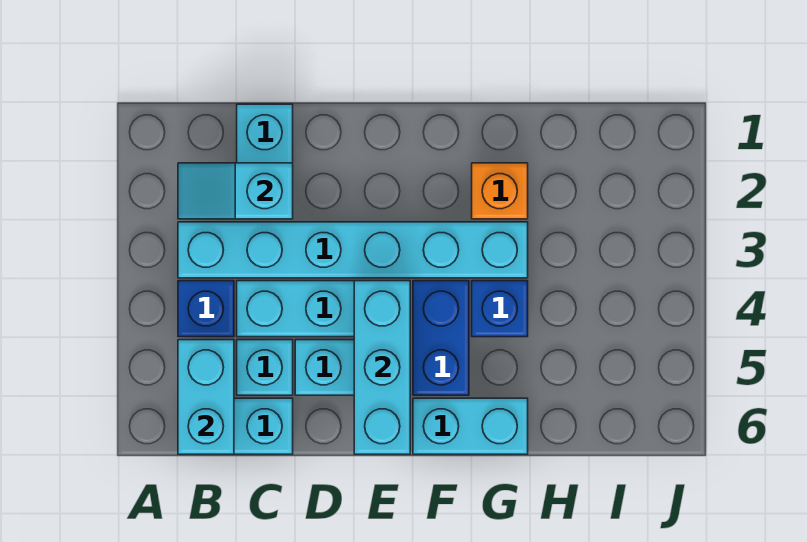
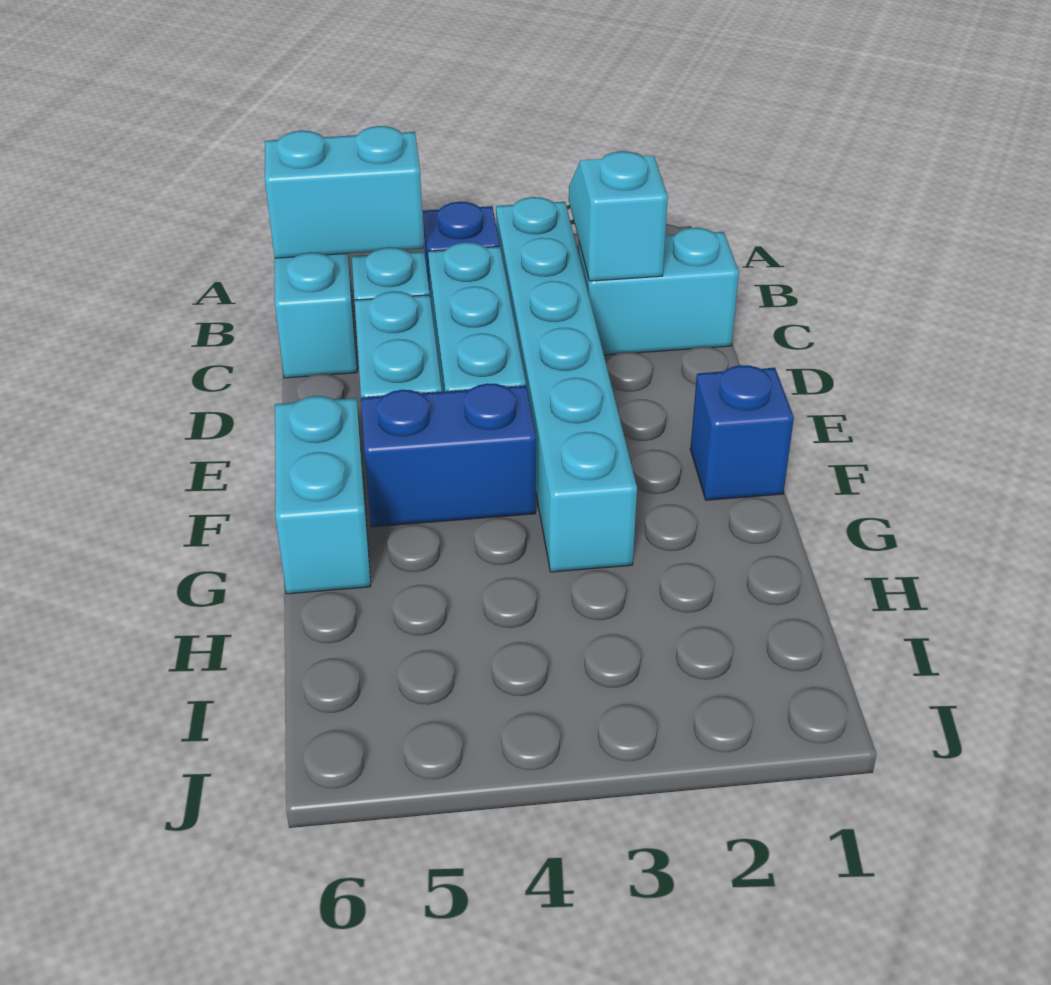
cyan 1x3 brick [354,281,410,454] -> none
orange 1x1 brick [472,163,528,219] -> none
blue 1x1 brick [472,281,528,337] -> blue 1x1 brick moved to [690,365,794,500]

